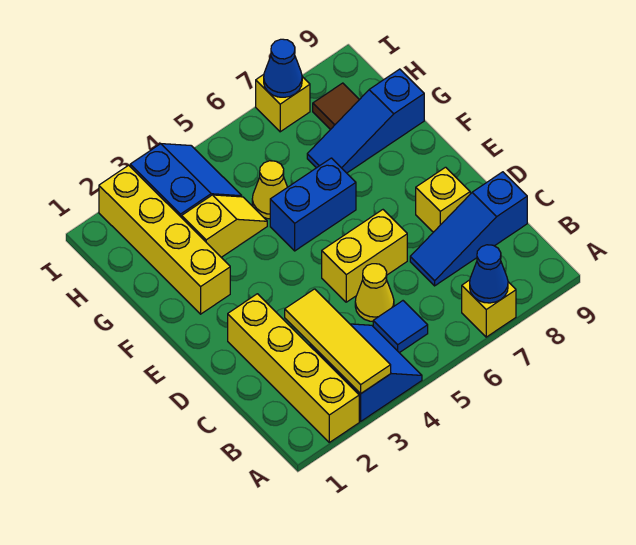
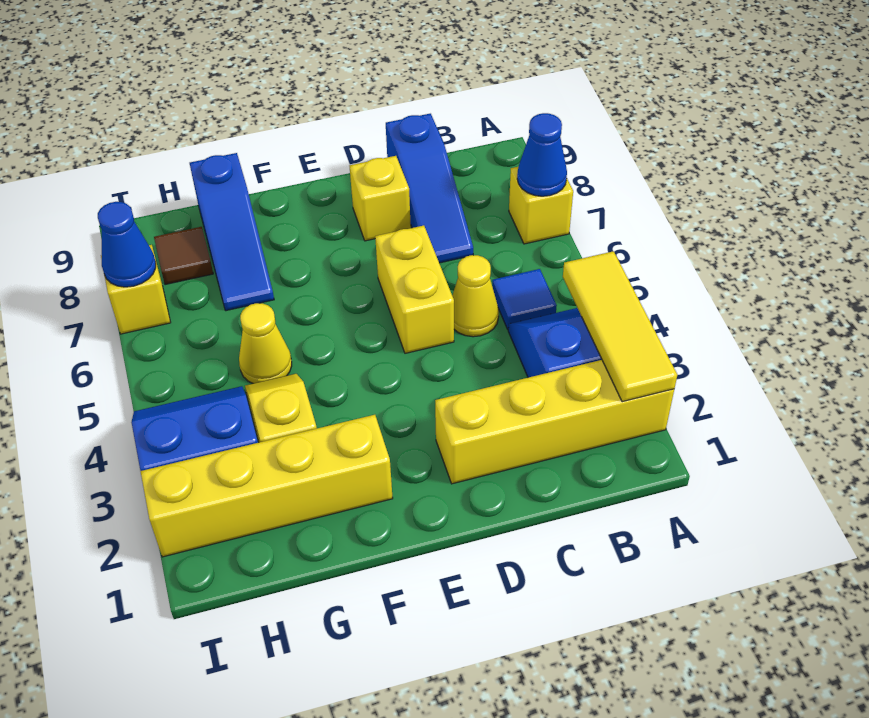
yellow 1x3 tile [285,289,391,394] -> yellow 1x3 tile turned to [563,251,677,402]
blue 1x2 brick [270,158,356,251] -> none

